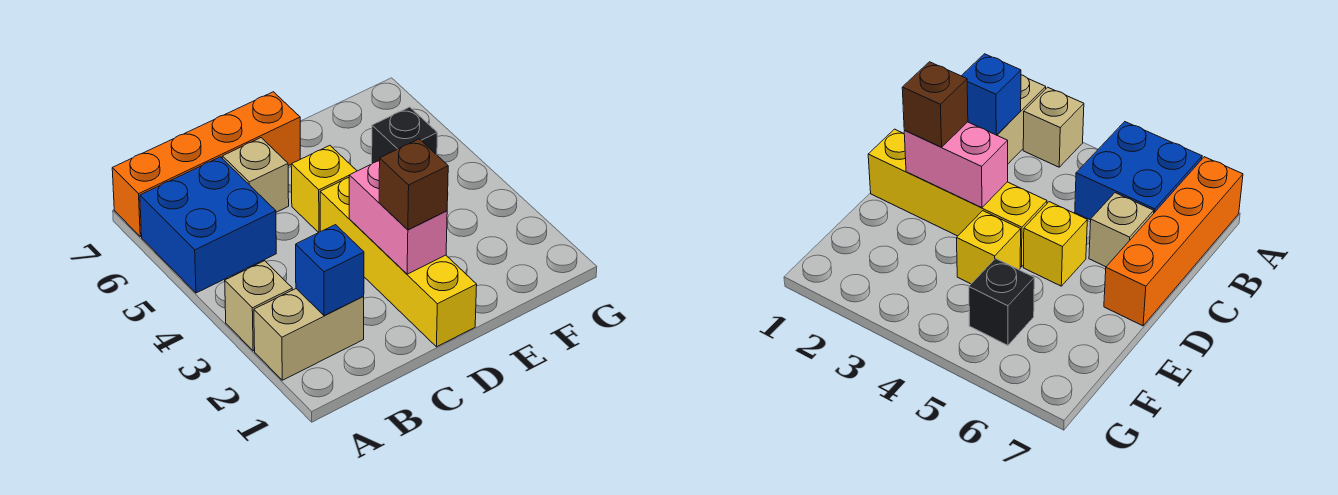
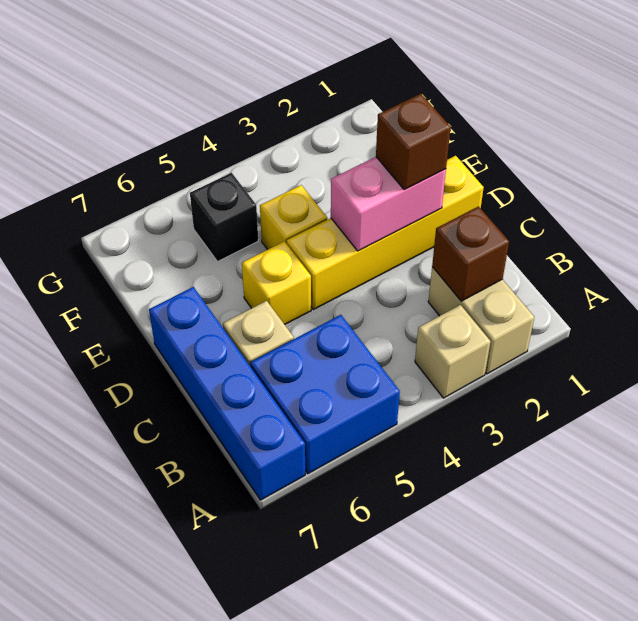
orange 1x4 brick [112,92,300,237] -> blue 1x4 brick [149,287,305,500]
blue 1x1 brick [296,225,364,316] -> brown 1x1 brick [432,206,509,301]

